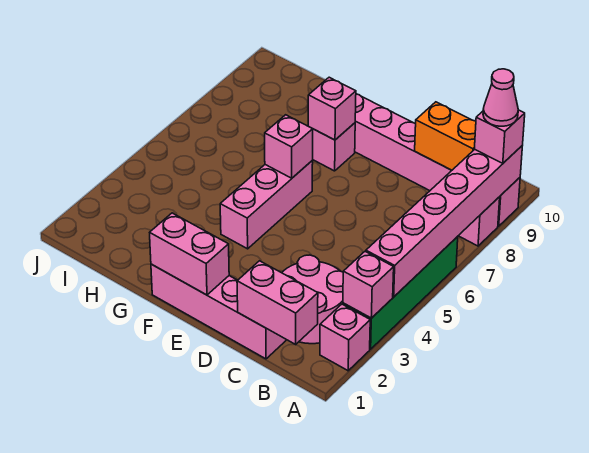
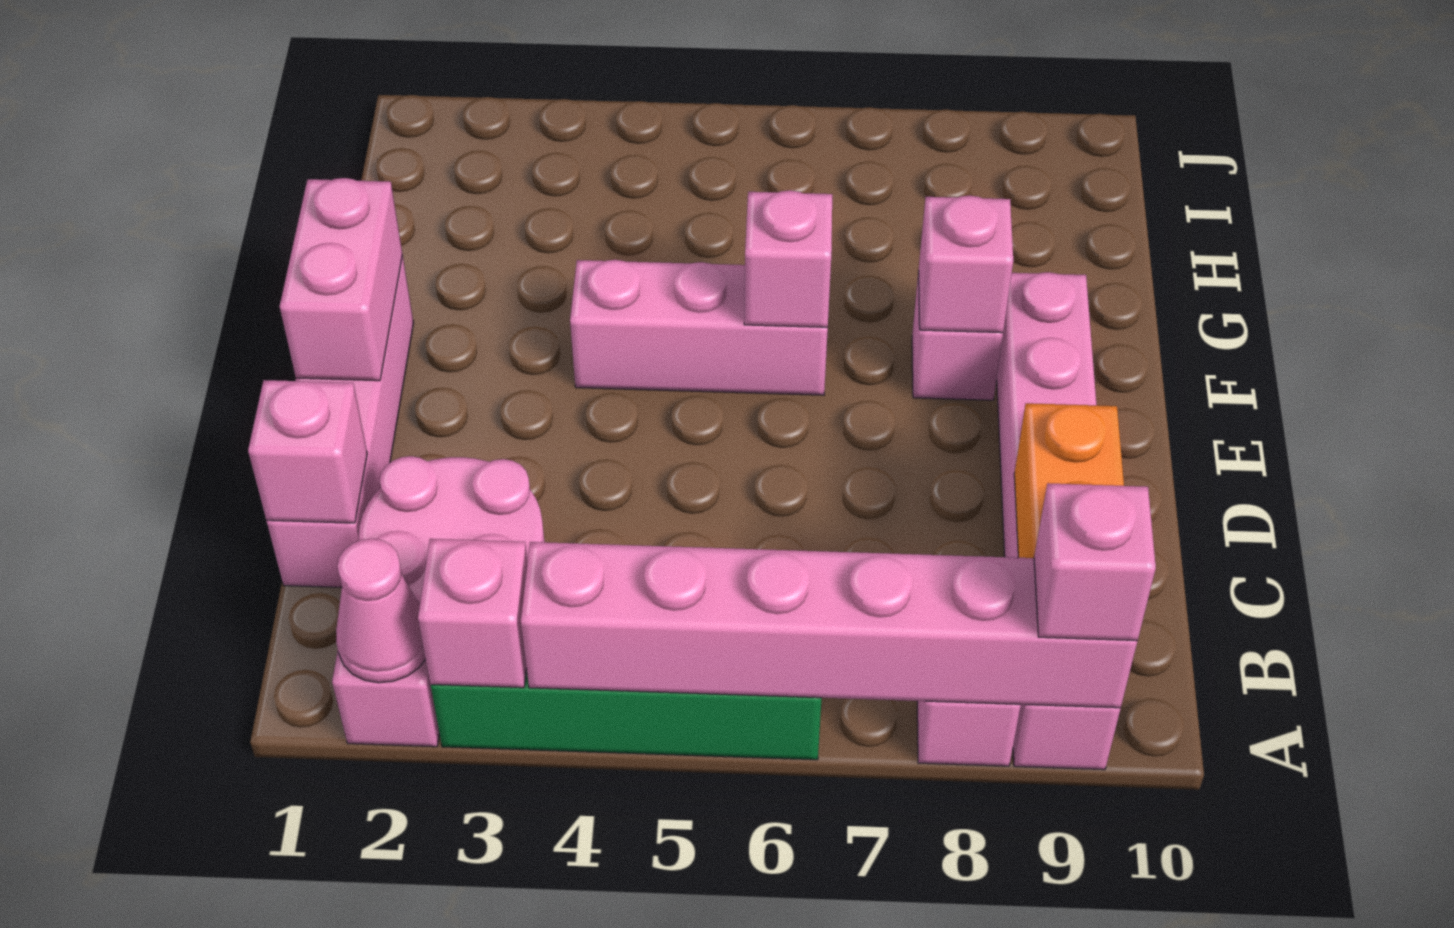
pink 1x1 cone [483,69,518,126] -> pink 1x1 cone moved to [336,539,426,683]
pink 1x2 brick [237,261,318,345] -> pink 1x1 brick [248,380,367,523]

